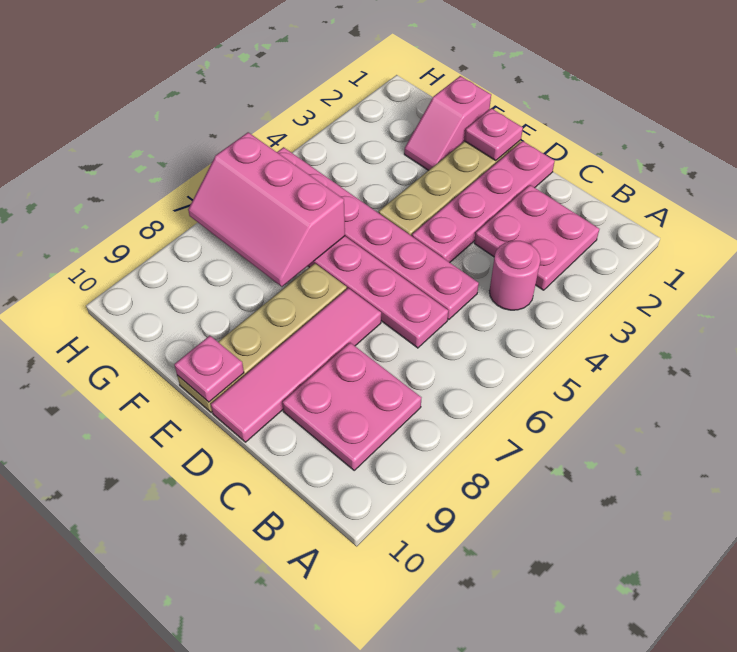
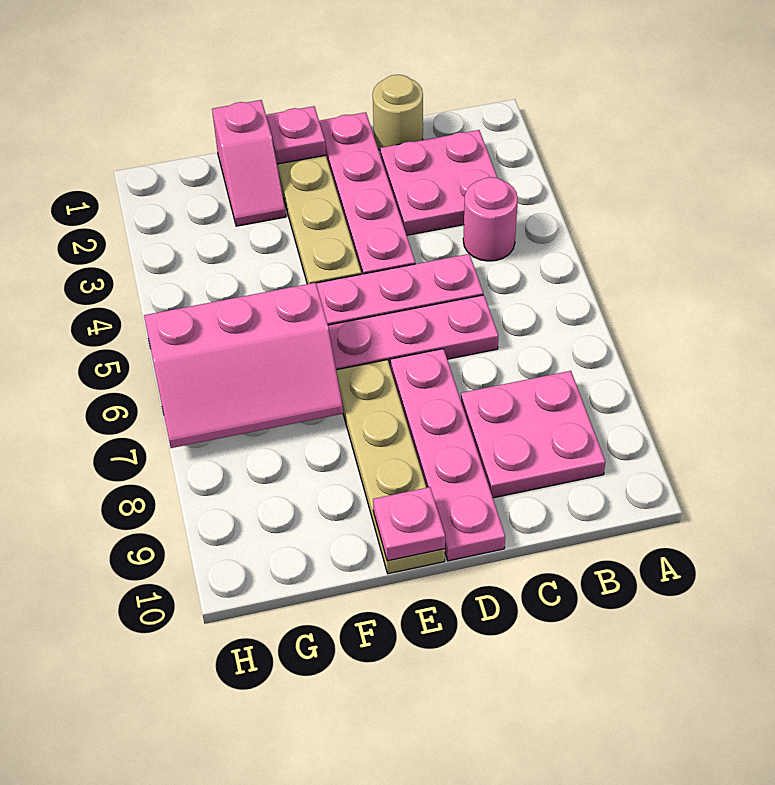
none -> tan 1x1 round brick [373,75,423,150]
pink 1x4 tile [211,288,381,442] -> pink 1x4 plate [390,349,505,561]

